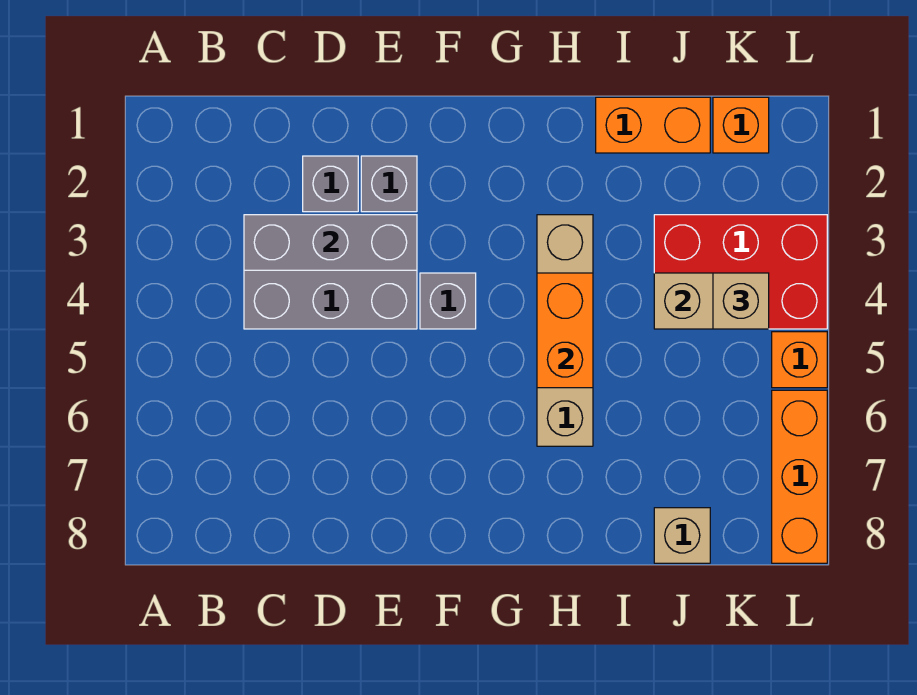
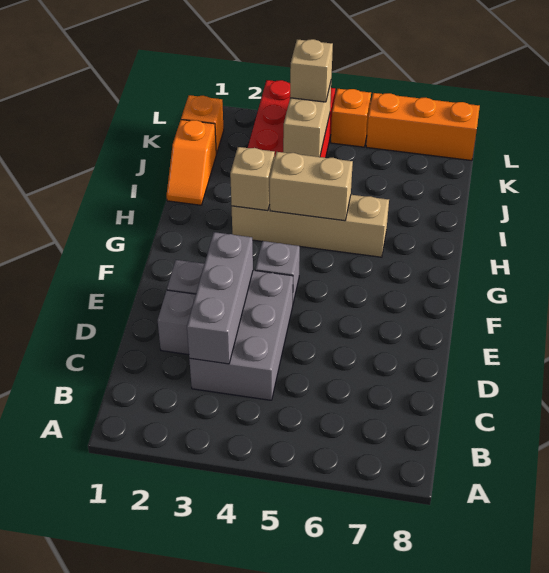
orange 1x2 brick [537,273,593,388] -> tan 1x2 brick [270,152,353,221]
orange 1x2 brick [596,97,710,153] -> orange 1x2 slope [167,120,216,205]
tan 1x1 brick [654,508,710,563] -> tan 1x1 brick moved to [230,147,275,211]

